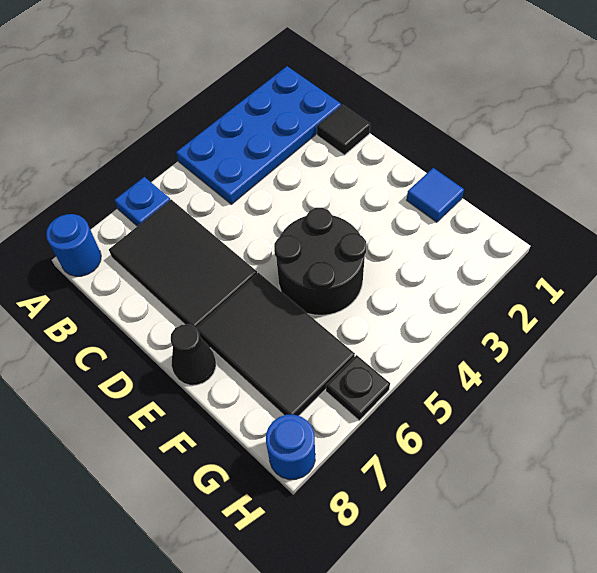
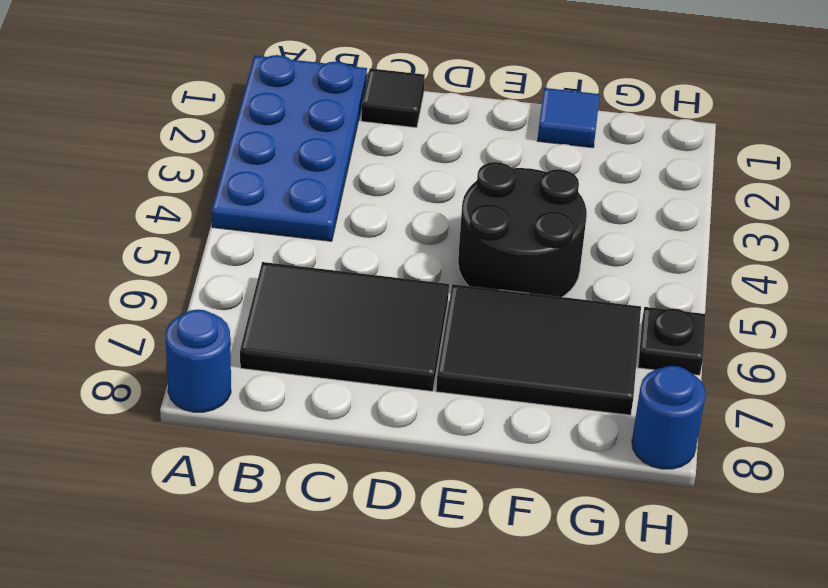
blue 1x1 plate [115,177,170,226] -> none
black 1x1 cone [171,324,216,385] -> none

